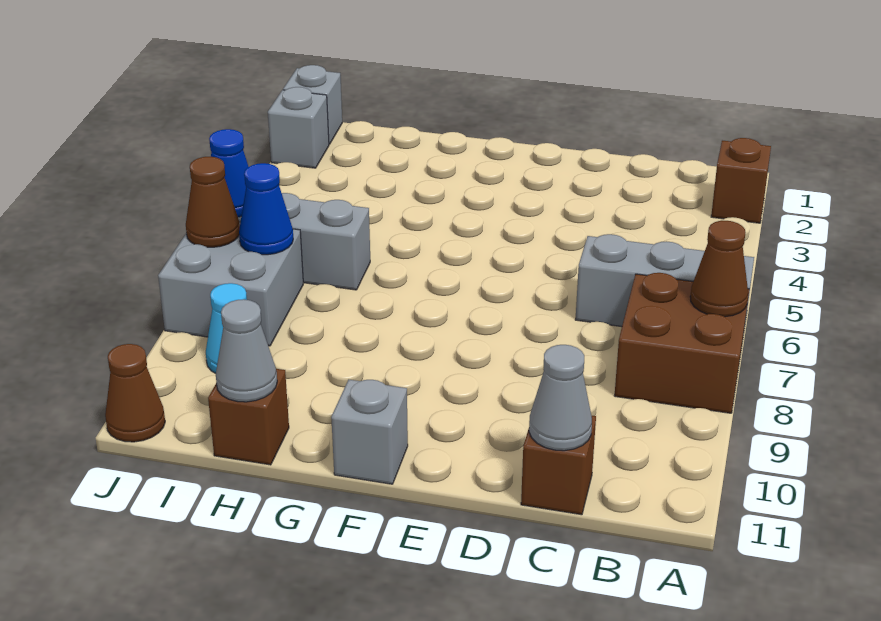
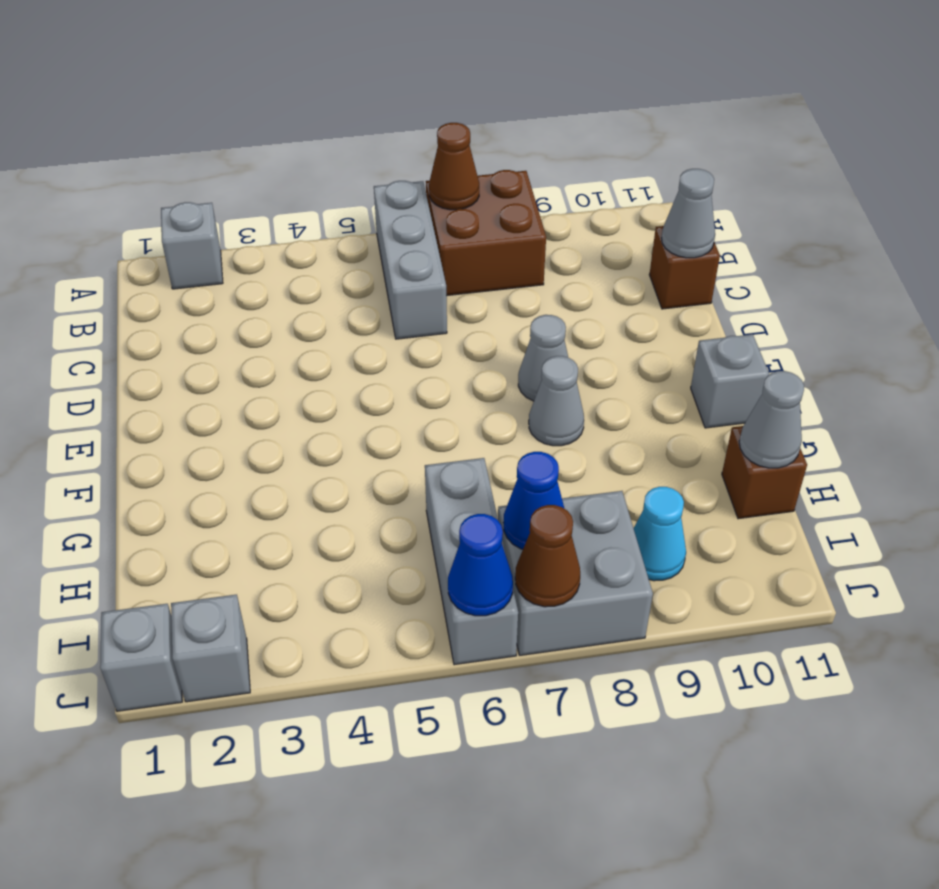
brown 1x1 brick [711,138,771,223] -> grey 1x1 brick [161,202,223,289]
none -> grey 1x1 cone [518,315,568,401]
none -> grey 1x1 cone [529,356,584,446]
brown 1x1 cone [105,344,165,442] -> none

